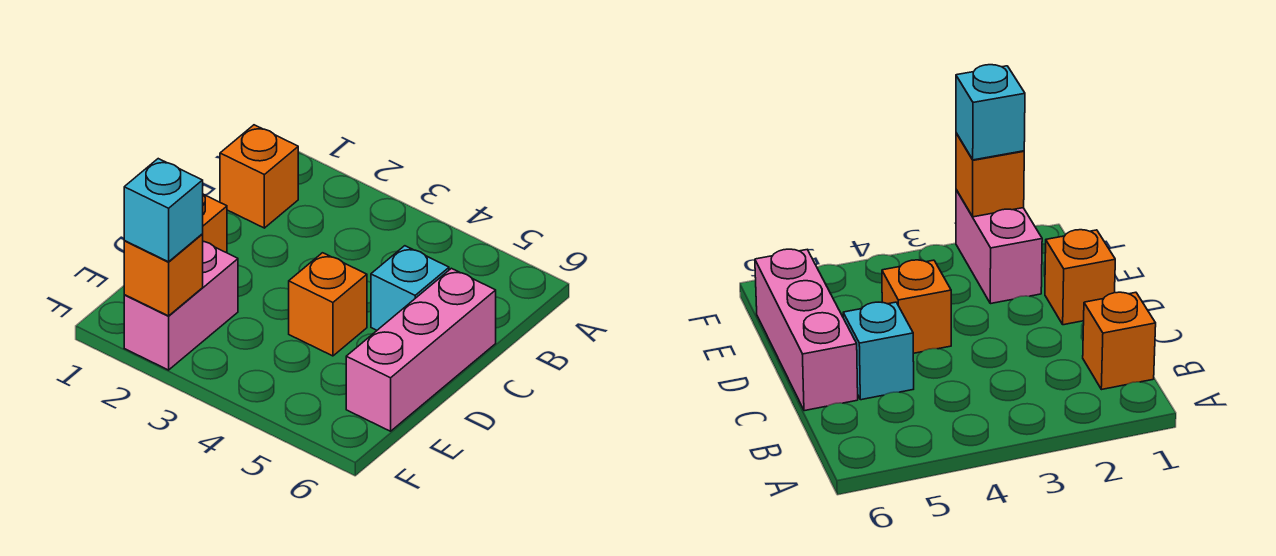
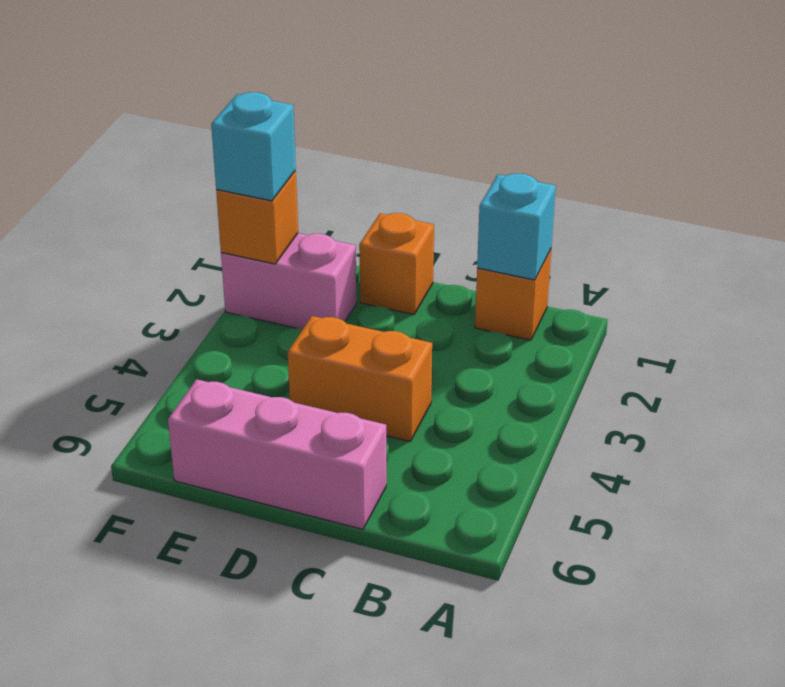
cyan 1x1 brick [371,246,449,330] -> cyan 1x1 brick moved to [477,174,556,280]
orange 1x1 brick [289,253,367,356] -> orange 1x2 brick [288,316,432,441]

